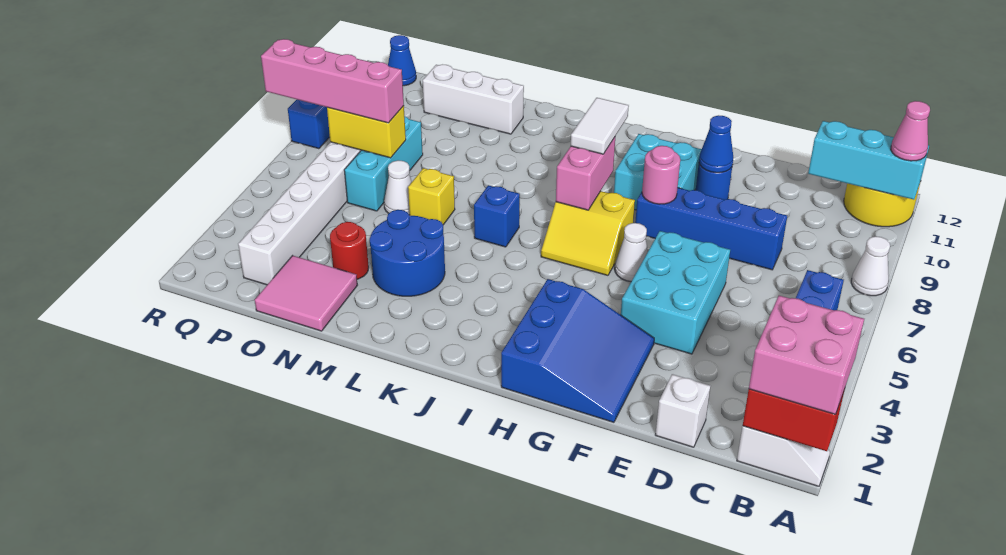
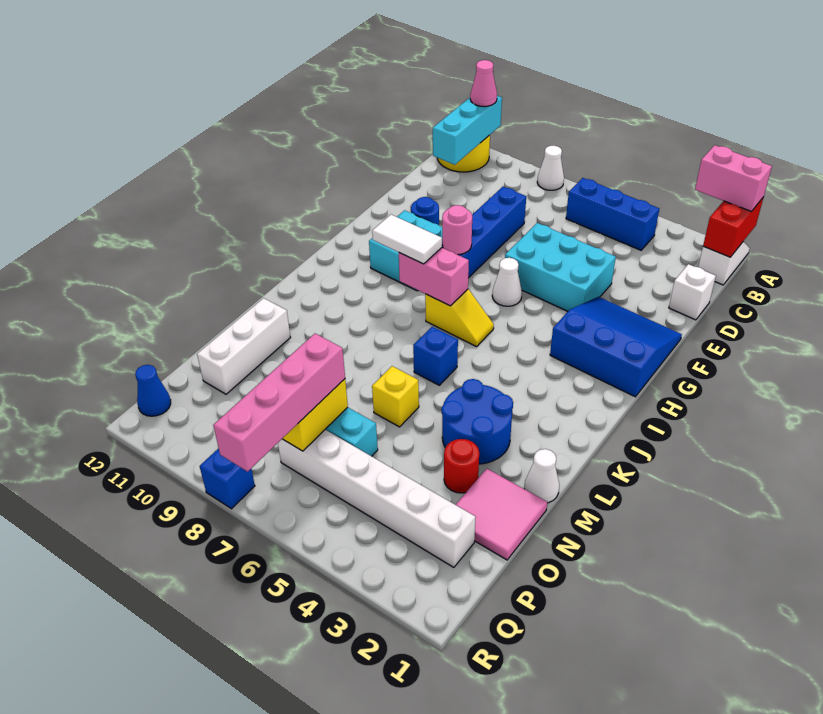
pink 2x2 brick [749,296,864,414] -> pink 1x2 brick [695,145,772,211]
blue 1x1 cone [699,115,733,173] -> none
yellow 2x2 slope [541,191,635,275] -> yellow 1x2 slope [425,289,494,347]
white 1x1 cone [384,160,412,215] -> white 1x1 cone moved to [524,449,559,503]

